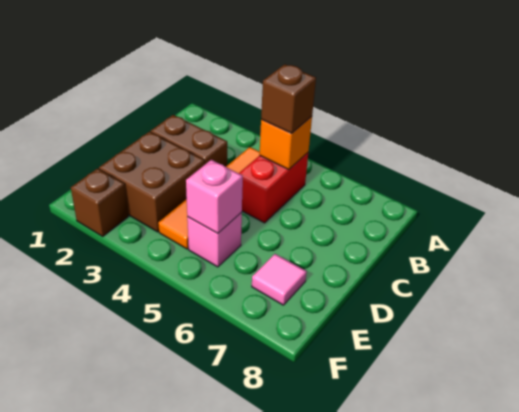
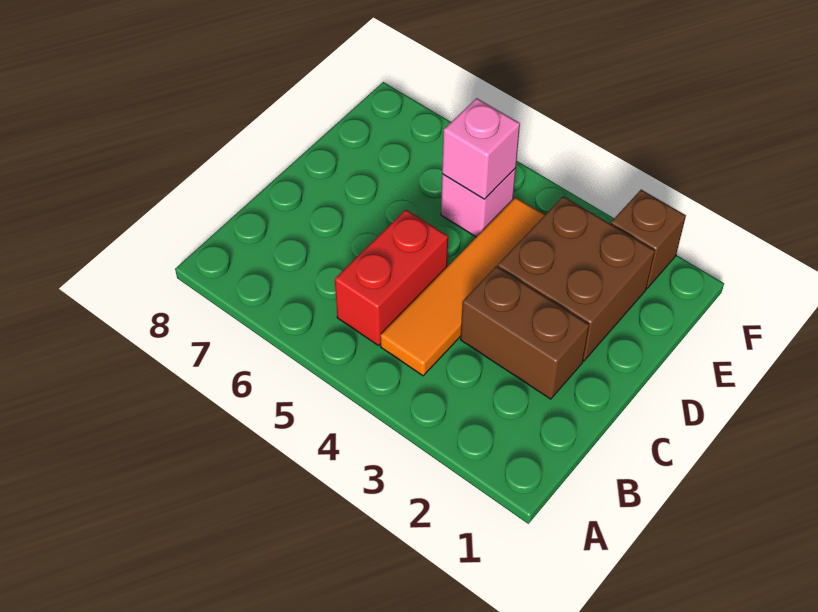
orange 1x1 brick [259,117,312,170] -> none
brown 1x1 brick [261,64,316,134] -> none
pink 1x1 tile [252,254,307,305] -> none

